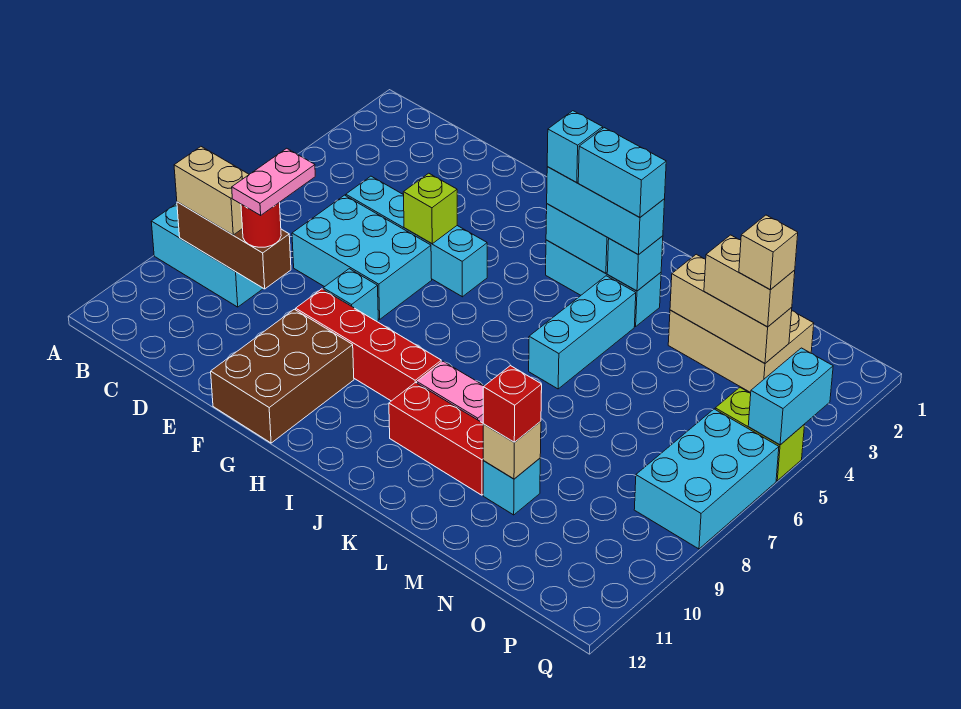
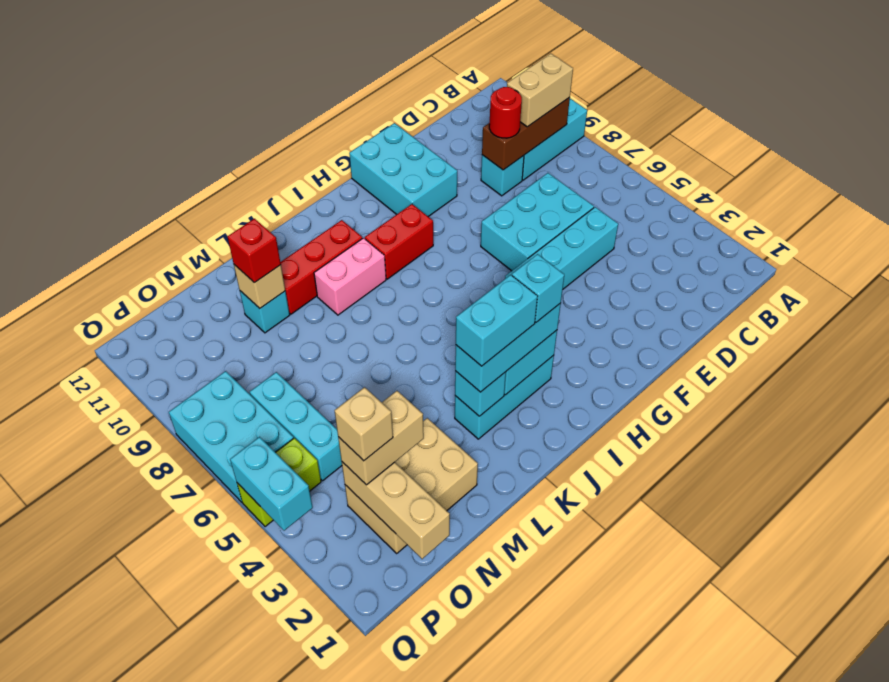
pink 1x2 plate [232,148,315,215] -> none
lime 1x1 brick [403,173,457,244] -> none
cyan 1x1 brick [323,269,378,321] -> cyan 1x1 brick moved to [481,155,524,196]
red 1x4 brick [296,289,441,401] -> red 1x2 brick [365,204,433,279]
brown 2x3 brick [211,309,354,443] -> cyan 2x3 brick [349,123,457,216]
cyan 1x3 brick [529,276,636,389] -> cyan 1x3 brick moved to [250,372,342,481]
tan 1x3 brick [670,254,792,363] -> tan 1x3 brick turned to [342,462,450,559]

